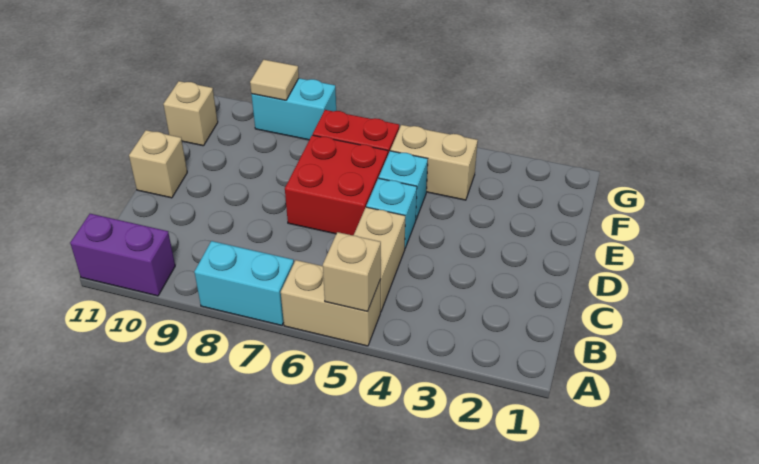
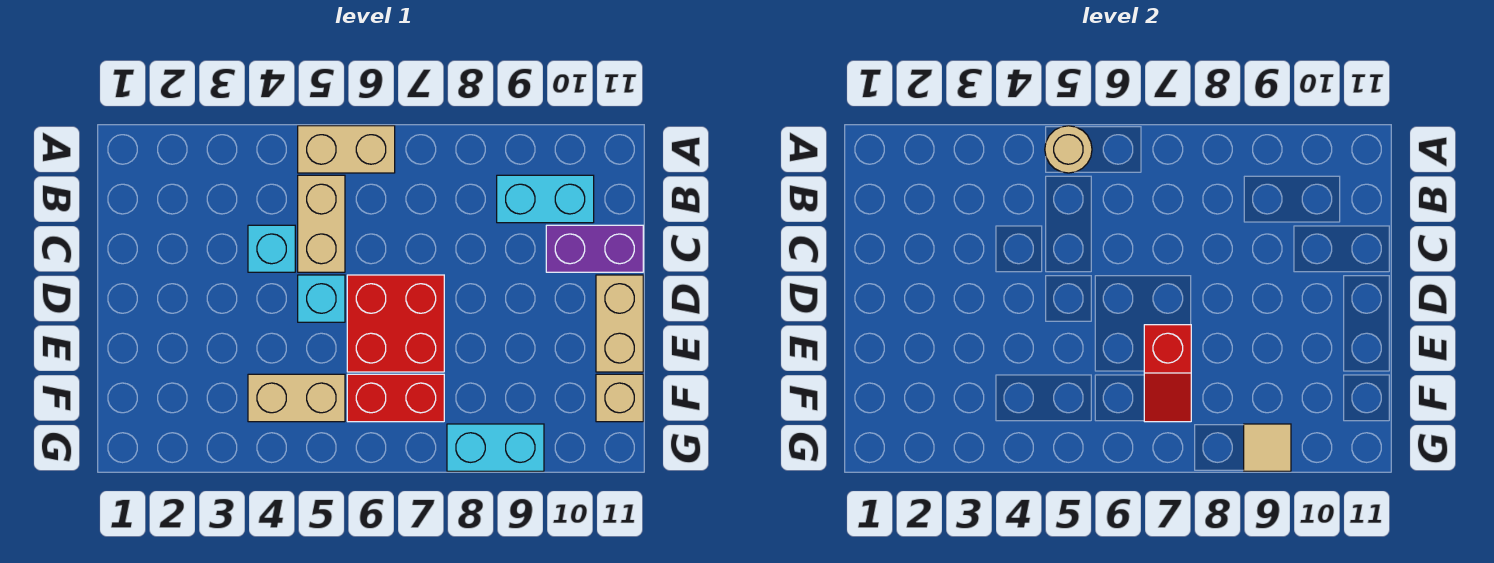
tan 1x1 brick [323,232,381,311] -> tan 1x1 round brick [1045,126,1092,173]
cyan 1x2 brick [194,241,294,325] -> cyan 1x2 brick moved to [497,175,594,223]
purple 1x2 brick [70,214,175,296] -> purple 1x2 brick moved to [546,225,643,272]
tan 1x1 brick [129,130,187,198] -> tan 1x2 brick [596,275,643,372]
cyan 1x1 brick [379,151,428,219] -> cyan 1x1 brick moved to [248,225,295,272]
none -> red 1x2 slope [1144,325,1191,422]

